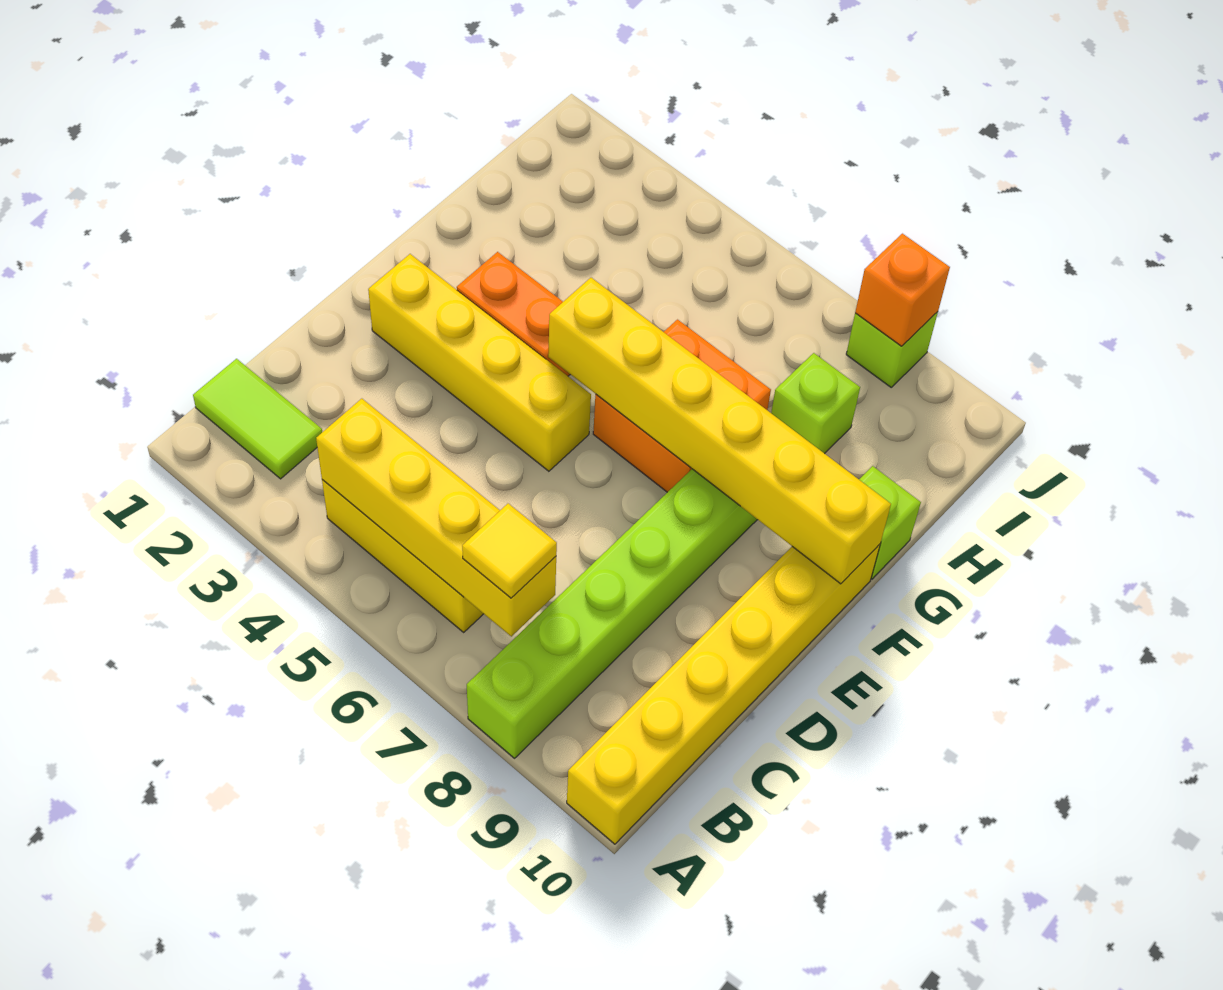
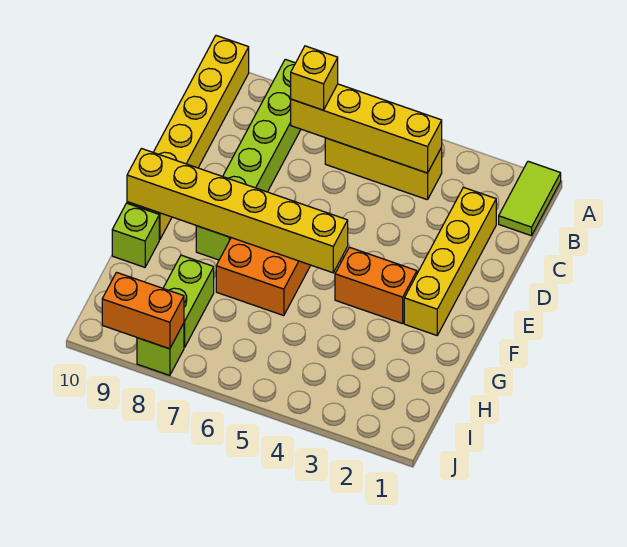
lime 1x2 tile [193,359,322,479] -> lime 1x2 tile turned to [499,161,561,236]
yellow 1x1 tile [462,503,557,598] -> yellow 1x1 brick [291,46,338,110]
yellow 1x4 brick [368,254,591,471] -> yellow 1x4 brick turned to [404,187,496,335]
lime 1x1 brick [771,353,860,454] -> lime 1x2 brick [163,255,214,347]
orange 1x1 brick [855,234,950,346] -> orange 1x2 brick [102,272,184,349]

